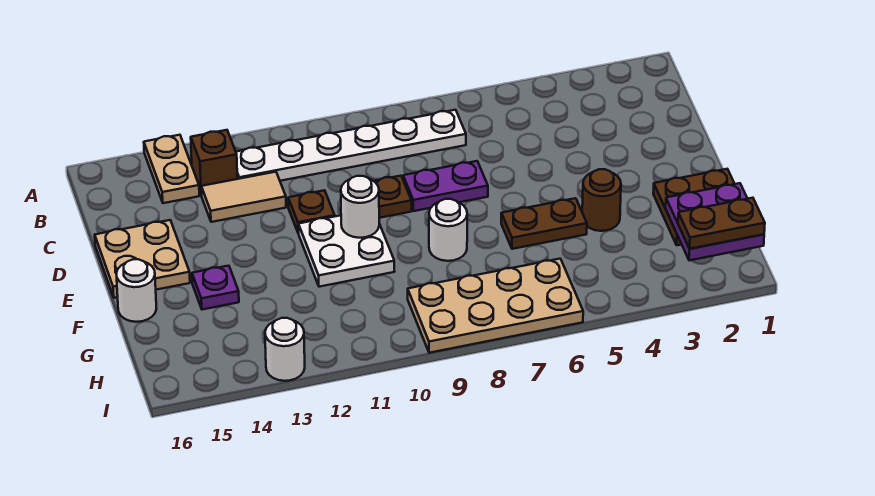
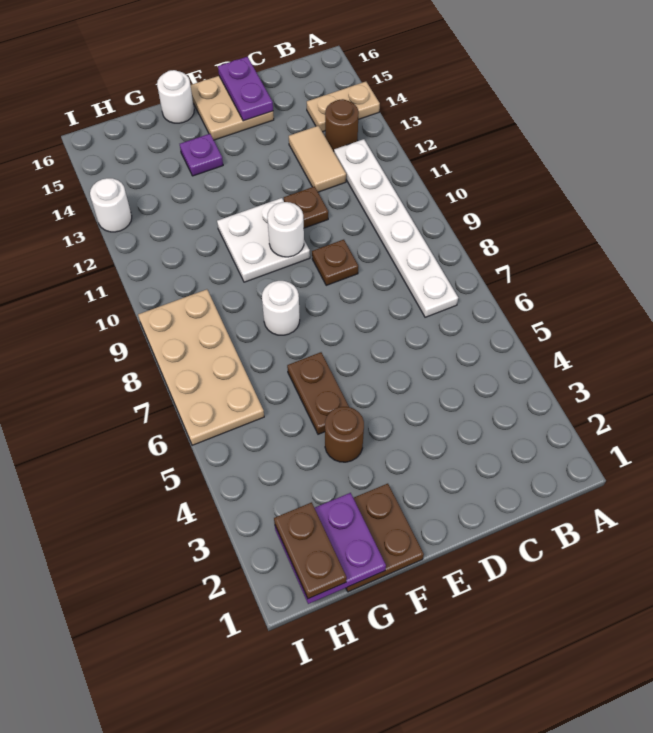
brown 1x1 brick [191,130,237,196] -> brown 1x1 round brick [325,99,359,151]
purple 1x2 plate [403,161,488,211] -> purple 1x2 plate moved to [218,57,273,121]

